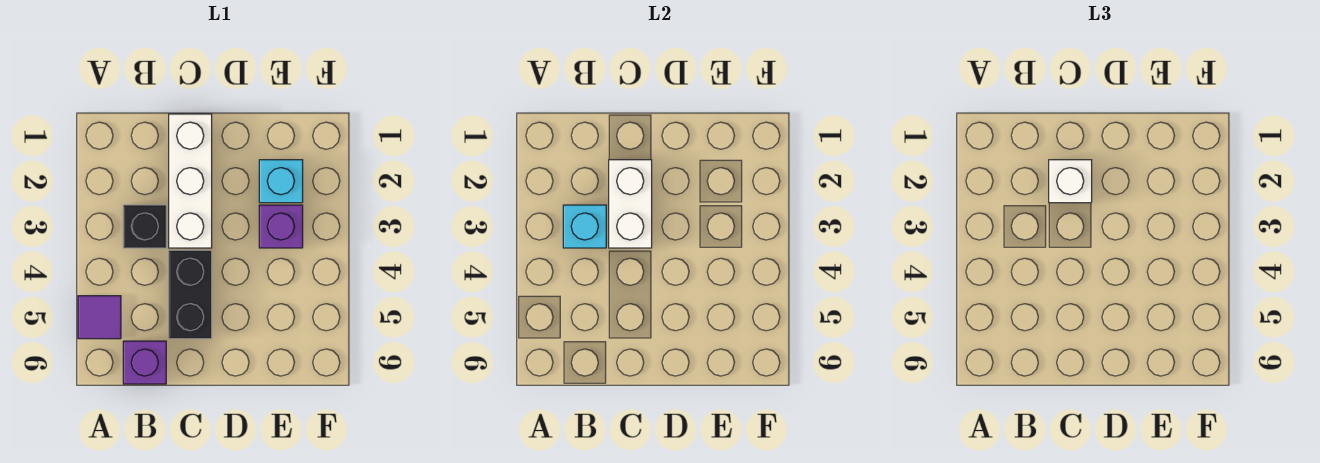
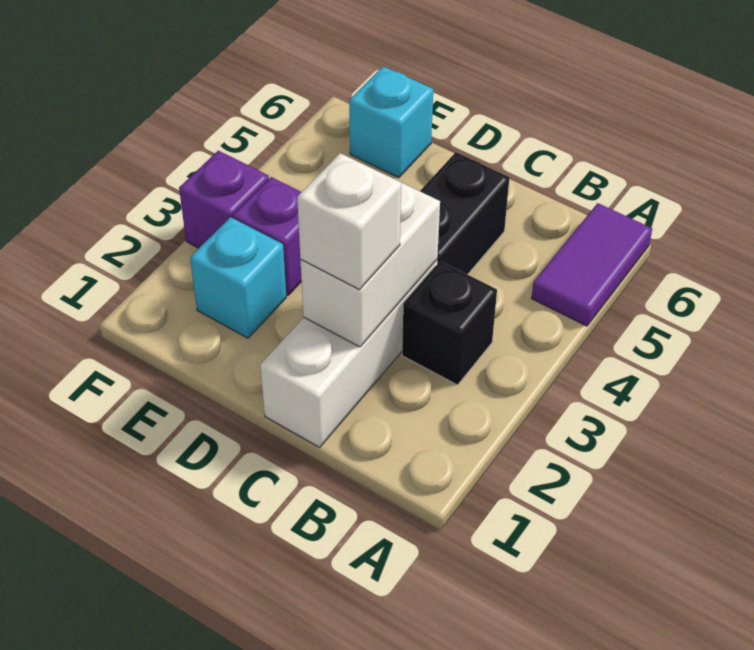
purple 1x1 tile [78,296,121,339] -> purple 1x2 tile [531,203,652,326]
cyan 1x1 brick [563,205,606,248] -> cyan 1x1 brick moved to [349,66,433,178]
purple 1x1 brick [123,341,166,384] -> purple 1x1 brick moved to [179,151,269,248]

